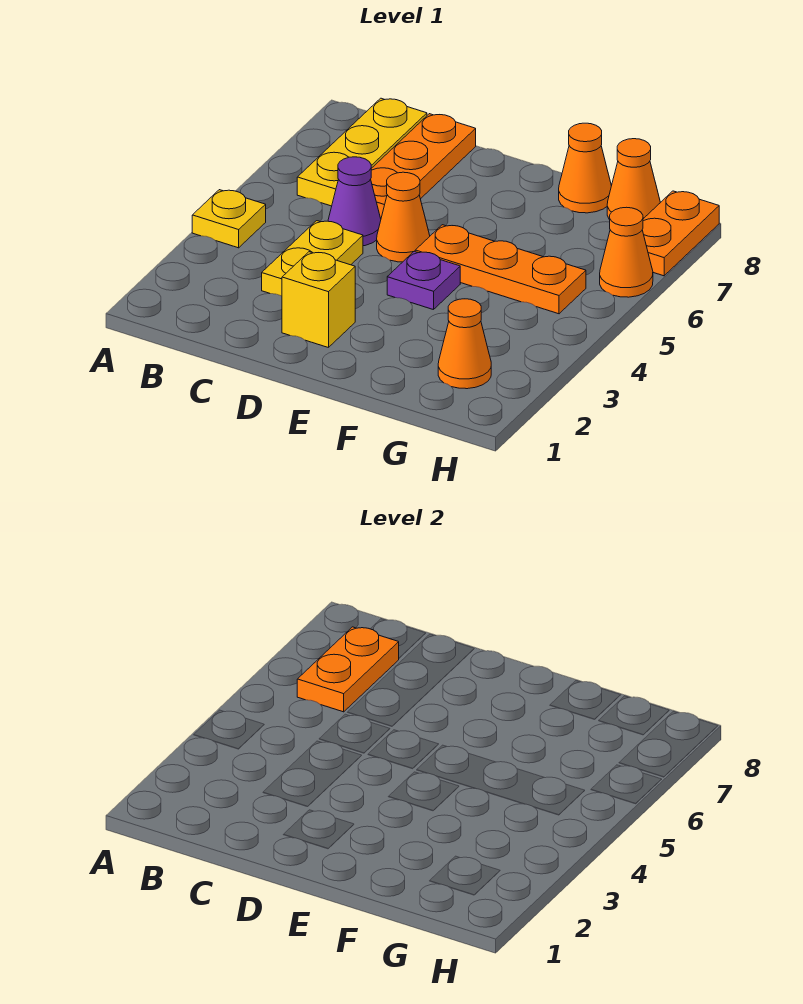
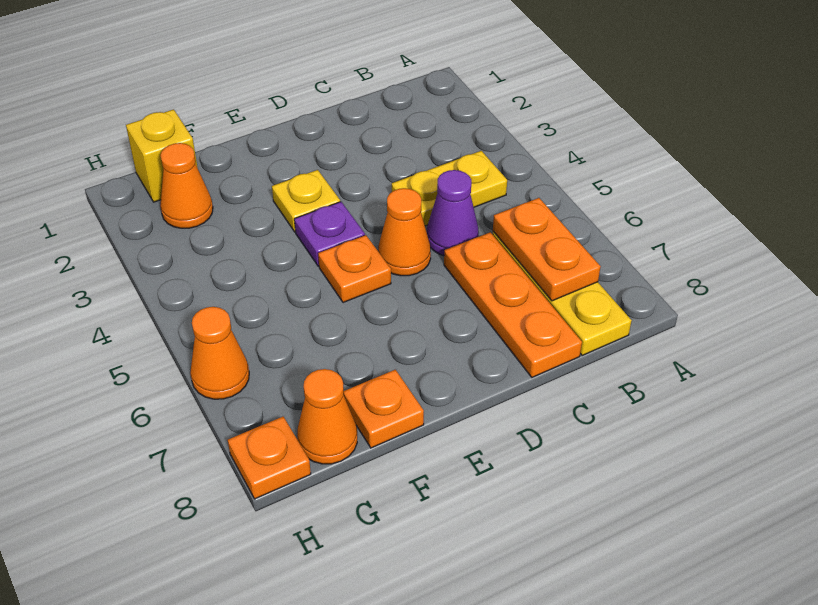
yellow 1x1 plate [192,190,266,248] -> yellow 1x1 plate moved to [272,170,340,232]
yellow 1x2 plate [262,221,363,296] -> yellow 1x2 plate turned to [392,151,507,226]
yellow 1x1 brick [282,252,355,348] -> yellow 1x1 brick moved to [126,109,198,202]
orange 1x3 plate [415,225,586,314] -> orange 1x1 plate [318,235,391,303]
orange 1x1 cone [559,123,611,213] -> orange 1x1 plate [343,370,424,448]
orange 1x2 plate [642,191,719,276] -> orange 1x1 plate [228,417,311,499]

